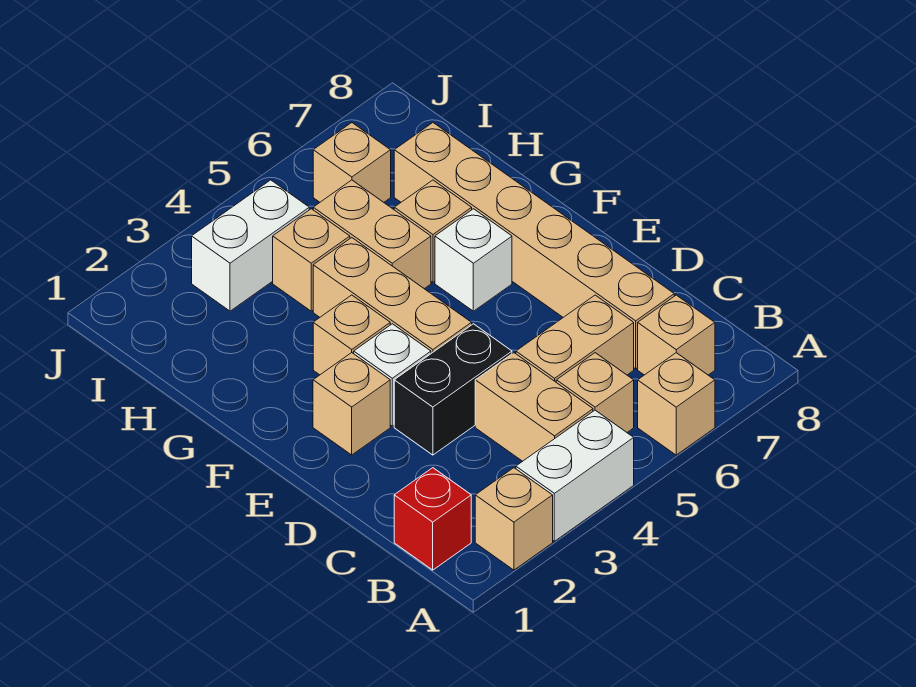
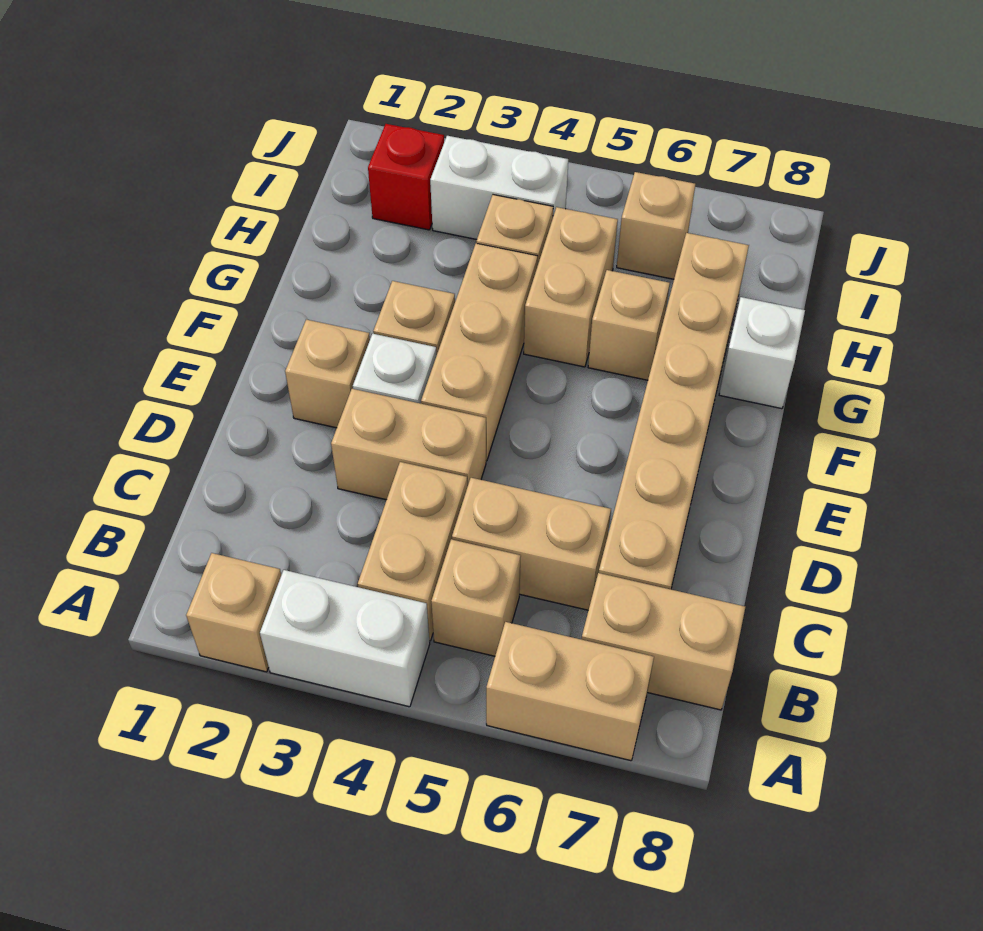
tan 1x1 brick [638,353,715,455] -> tan 1x2 brick [486,622,654,761]
red 1x1 brick [394,468,471,570] -> red 1x1 brick moved to [368,124,444,230]
tan 1x1 brick [638,295,715,375] -> tan 1x2 brick [582,573,745,710]
black 1x2 brick [394,324,512,455] -> tan 1x2 brick [331,389,486,500]
white 1x1 brick [435,209,512,311] -> white 1x1 brick moved to [719,297,805,409]

